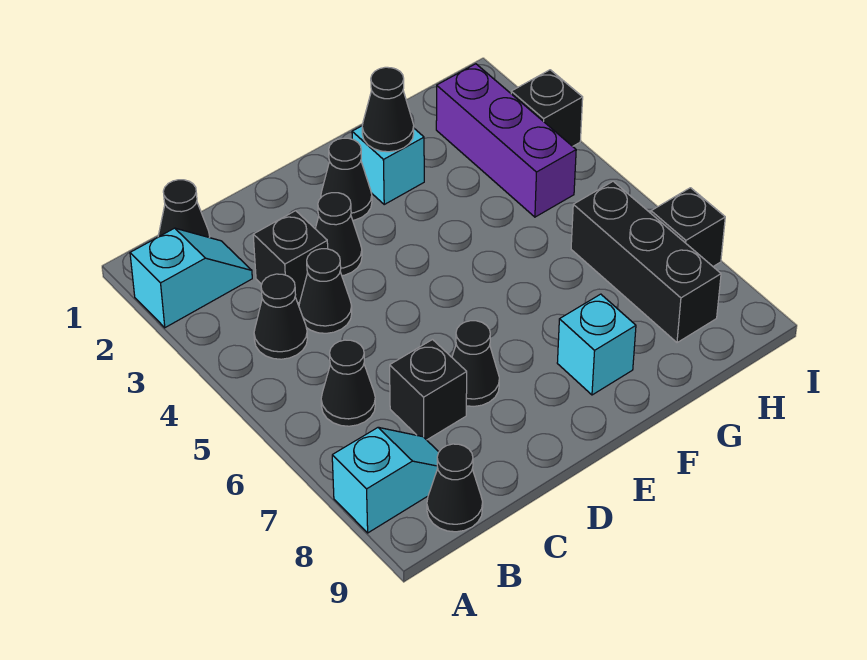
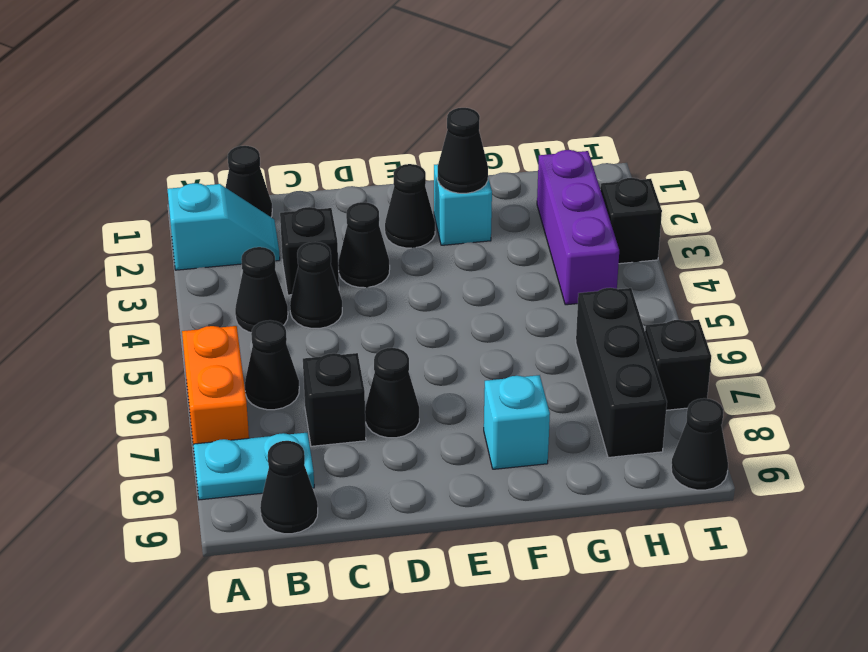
none -> orange 1x2 brick [182,326,249,444]
cyan 1x2 slope [332,427,439,533] -> cyan 1x2 plate [193,433,314,500]
none -> black 1x1 cone [671,398,728,490]

